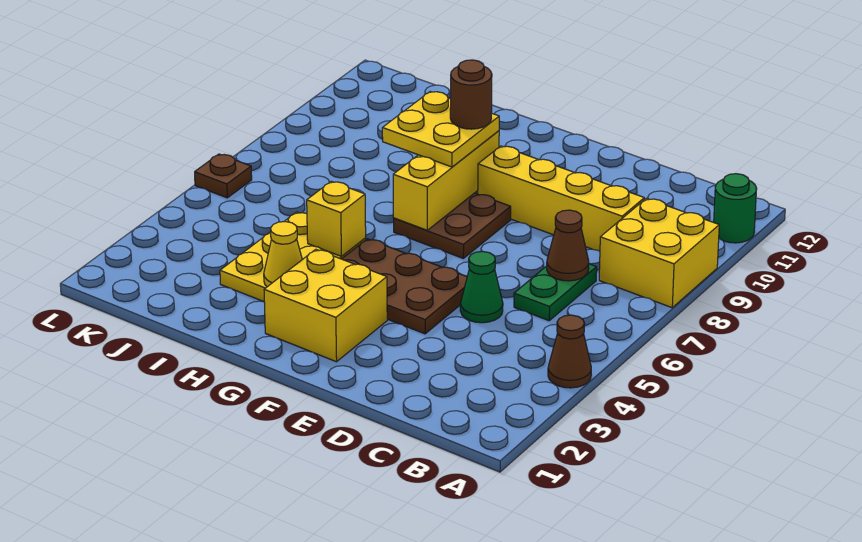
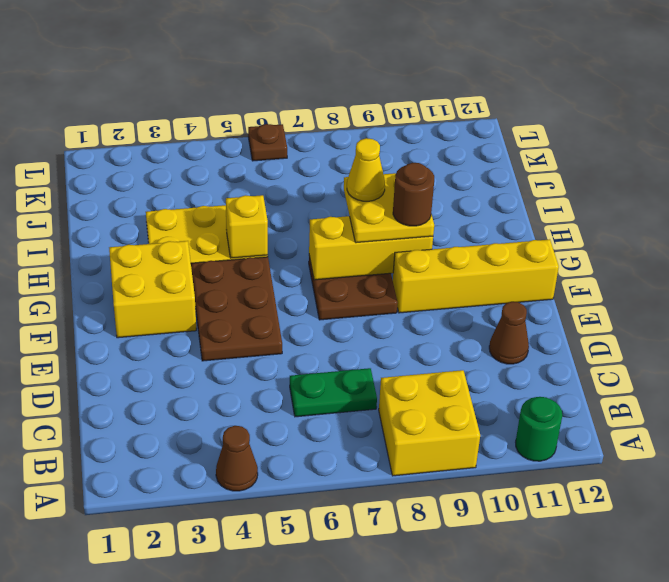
brown 1x1 cone [547,210,589,281] -> brown 1x1 cone moved to [489,302,529,364]
yellow 1x4 brick [478,146,644,251] -> yellow 1x4 brick turned to [393,239,559,313]
green 1x1 cone [460,252,503,323] -> none
yellow 1x1 cone [264,222,302,287] -> yellow 1x1 cone moved to [347,138,385,201]

